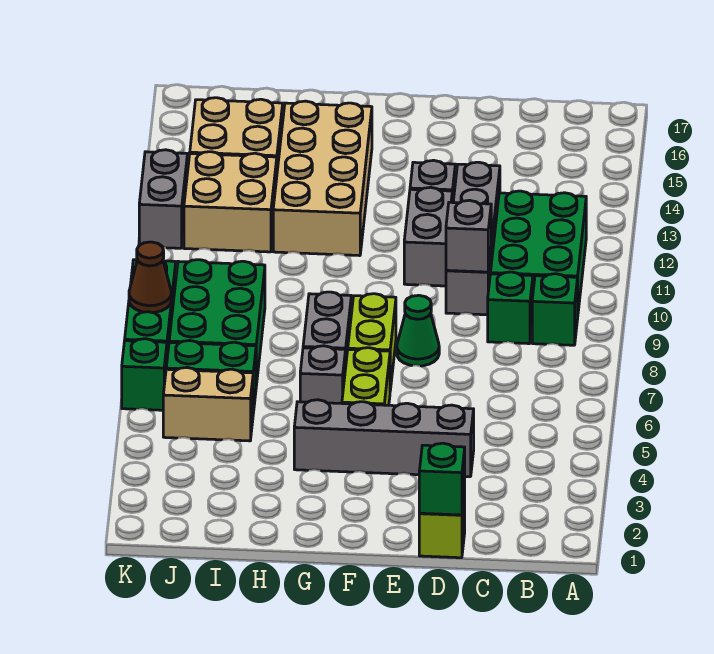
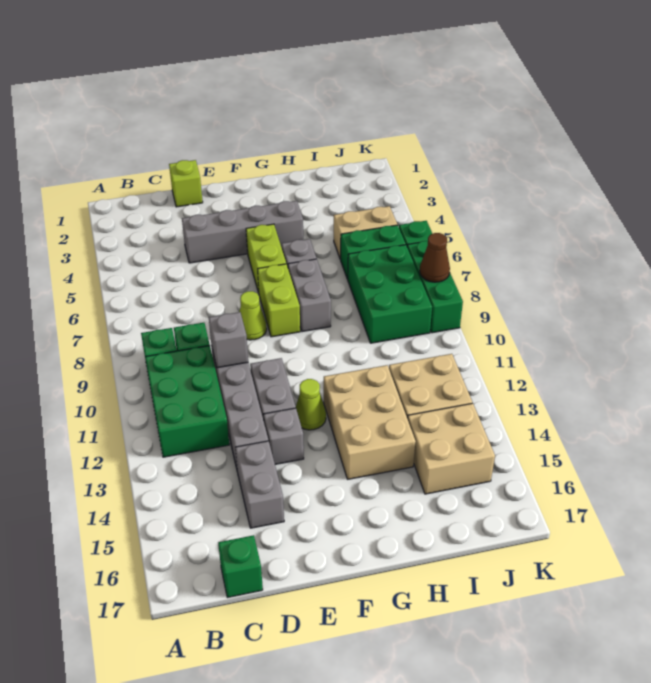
green 1x1 brick [419,443,465,515] -> green 1x1 brick moved to [218,535,263,598]
green 1x1 cone [397,295,439,366] -> lime 1x1 cone [239,291,267,340]
none -> lime 1x1 cone [296,379,326,430]
tan 2x4 brick [273,101,372,256] -> tan 2x3 brick [324,365,416,479]
grey 1x2 brick [139,150,188,248] -> grey 1x2 brick moved to [235,441,284,528]

